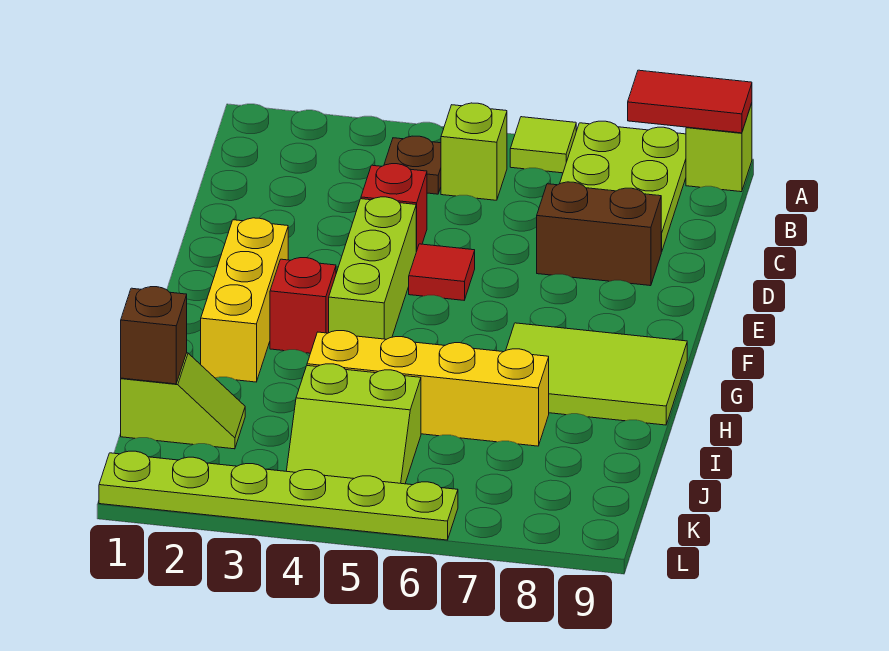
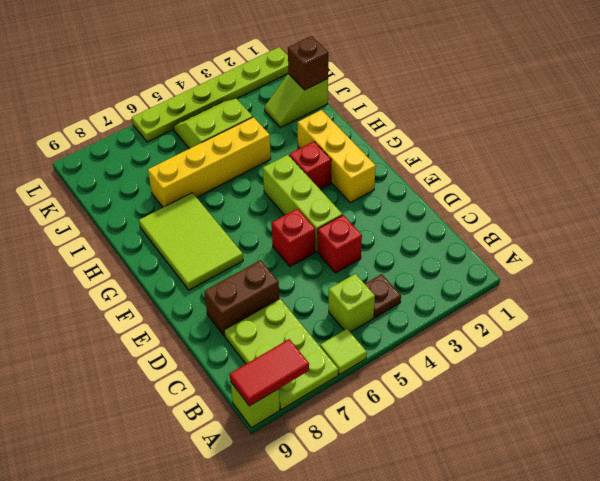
red 1x1 tile [409,244,475,300] -> red 1x1 brick [272,209,315,266]
lime 2x3 tile [506,323,687,425] -> lime 2x3 tile turned to [139,193,243,290]

